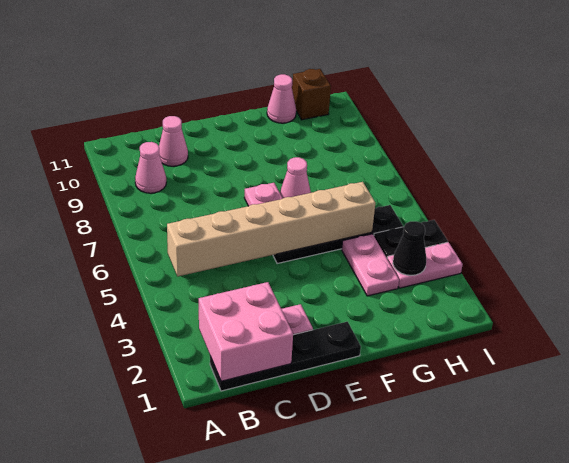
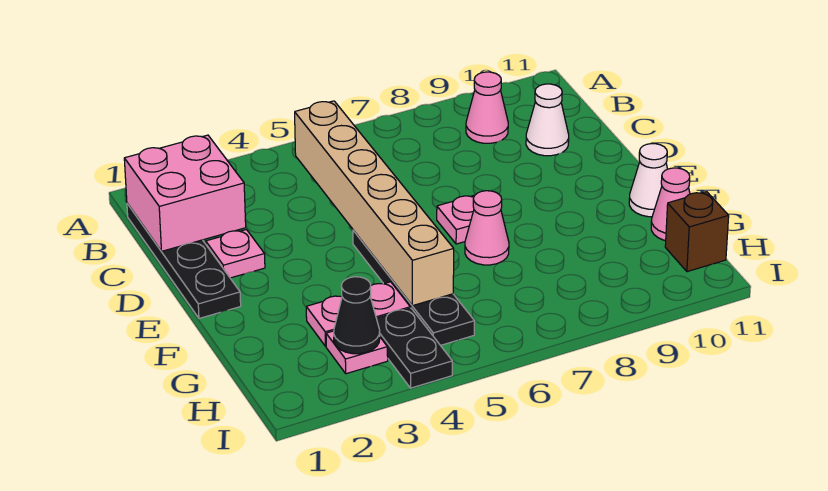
pink 1x1 cone [159,116,188,166] -> white 1x1 cone [526,84,569,156]
none -> white 1x1 cone [629,144,667,217]
pink 1x2 plate [387,242,463,288] -> pink 1x1 plate [326,331,388,374]

